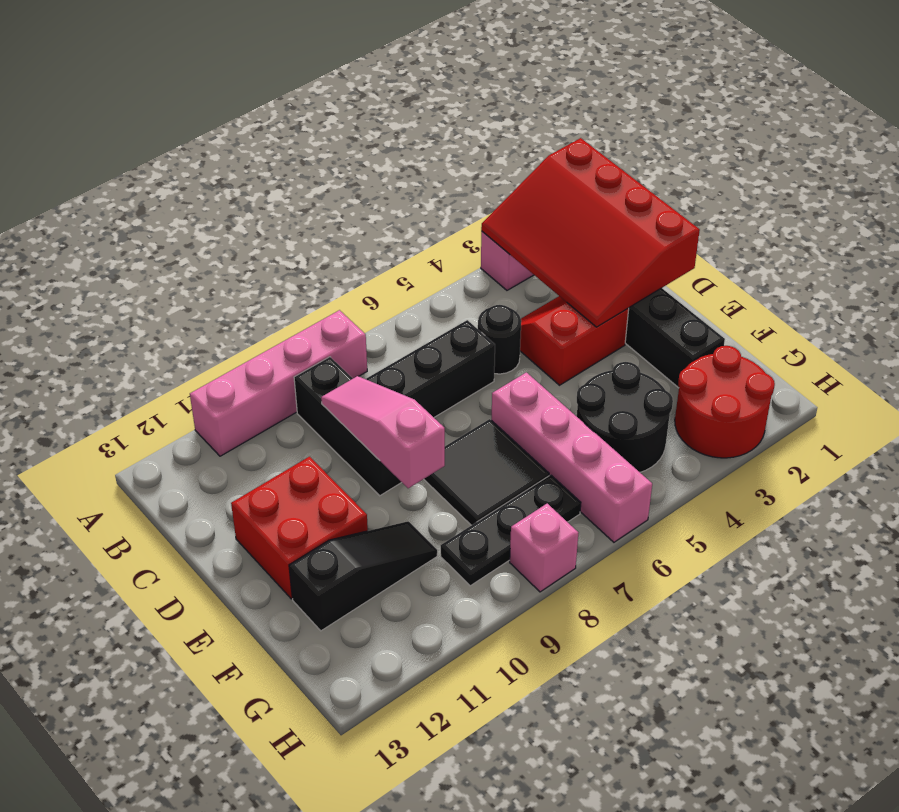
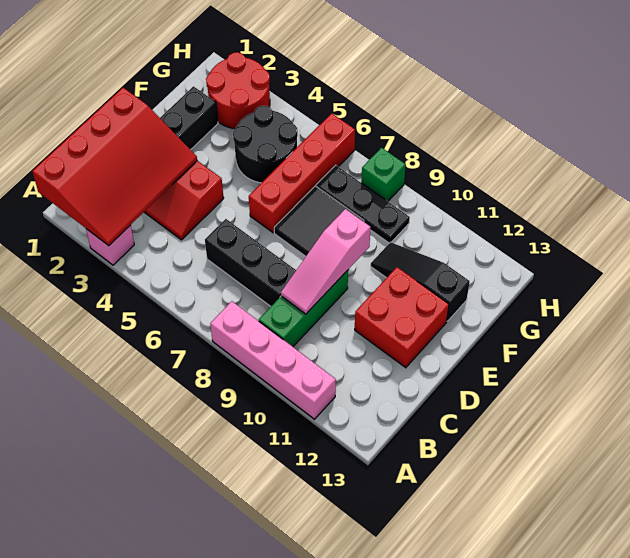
black 1x3 brick [294,357,402,496] -> green 1x3 brick [259,270,348,347]
black 1x1 round brick [478,305,521,374] -> none
pink 1x4 brick [491,372,652,542] -> red 1x4 brick [249,113,355,233]
pink 1x1 brick [510,504,578,592] -> green 1x1 brick [361,148,406,201]

